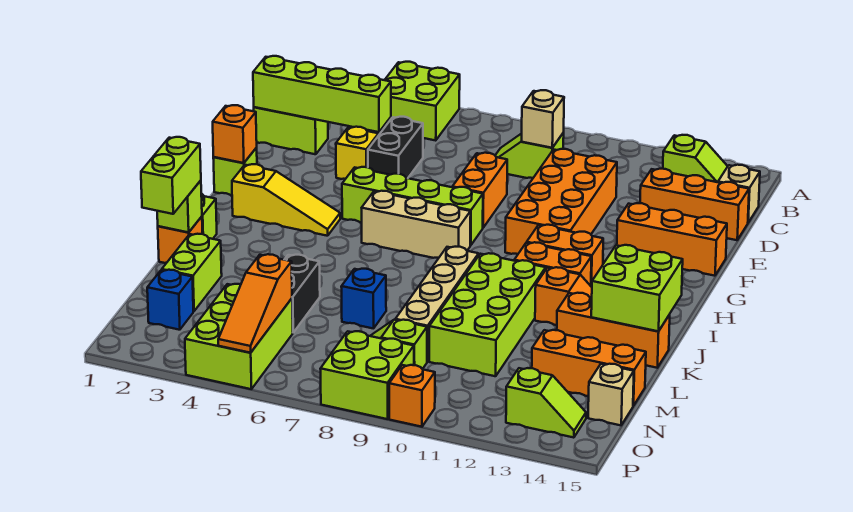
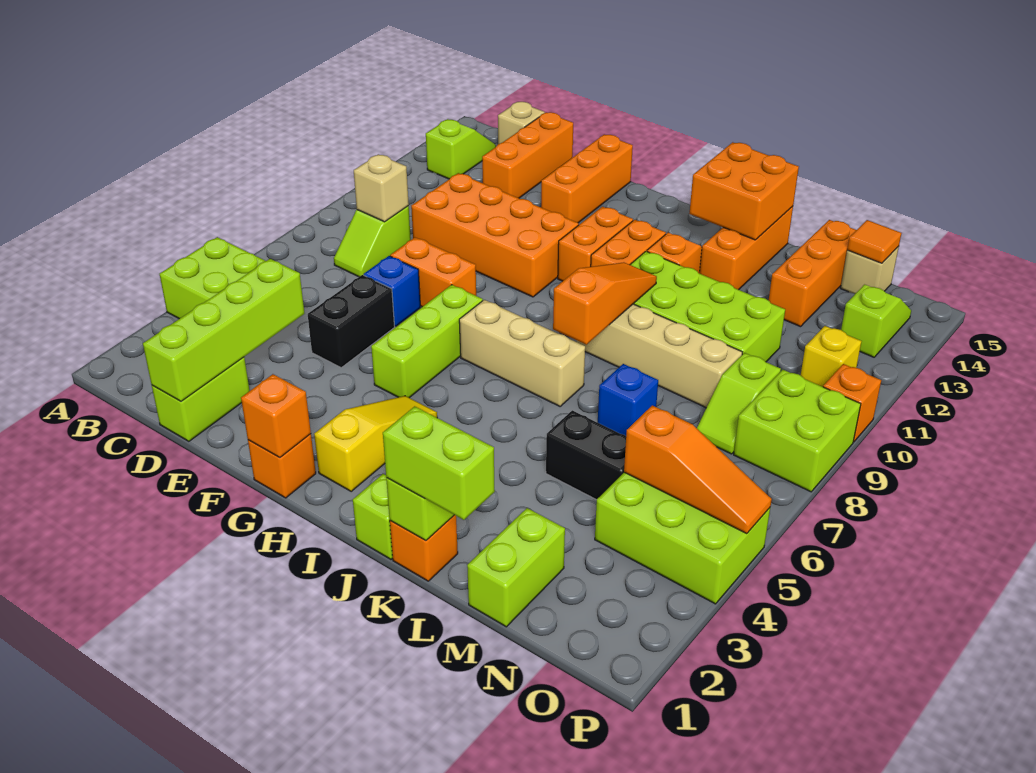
black 1x2 brick [368,117,423,178] -> black 1x2 brick turned to [308,275,395,368]
yellow 1x1 brick [336,127,378,179] -> yellow 1x1 brick moved to [801,326,862,387]
lime 1x1 brick [213,148,257,196] -> orange 1x1 brick [248,434,316,498]
lime 1x4 brick [342,167,483,245] -> lime 1x3 brick [371,285,483,398]
tan 1x3 brick [362,191,471,258] -> tan 1x3 brick turned to [459,300,585,406]
none -> orange 1x3 slope [553,262,657,345]
lime 2x2 brick [591,245,683,331] -> orange 2x2 brick [689,142,799,240]
lime 1x2 brick [162,234,222,311] -> lime 1x2 brick turned to [467,508,565,627]
blue 1x1 brick [147,270,193,330] -> blue 1x1 brick moved to [364,256,420,326]
none -> orange 1x1 tile [847,220,902,263]

